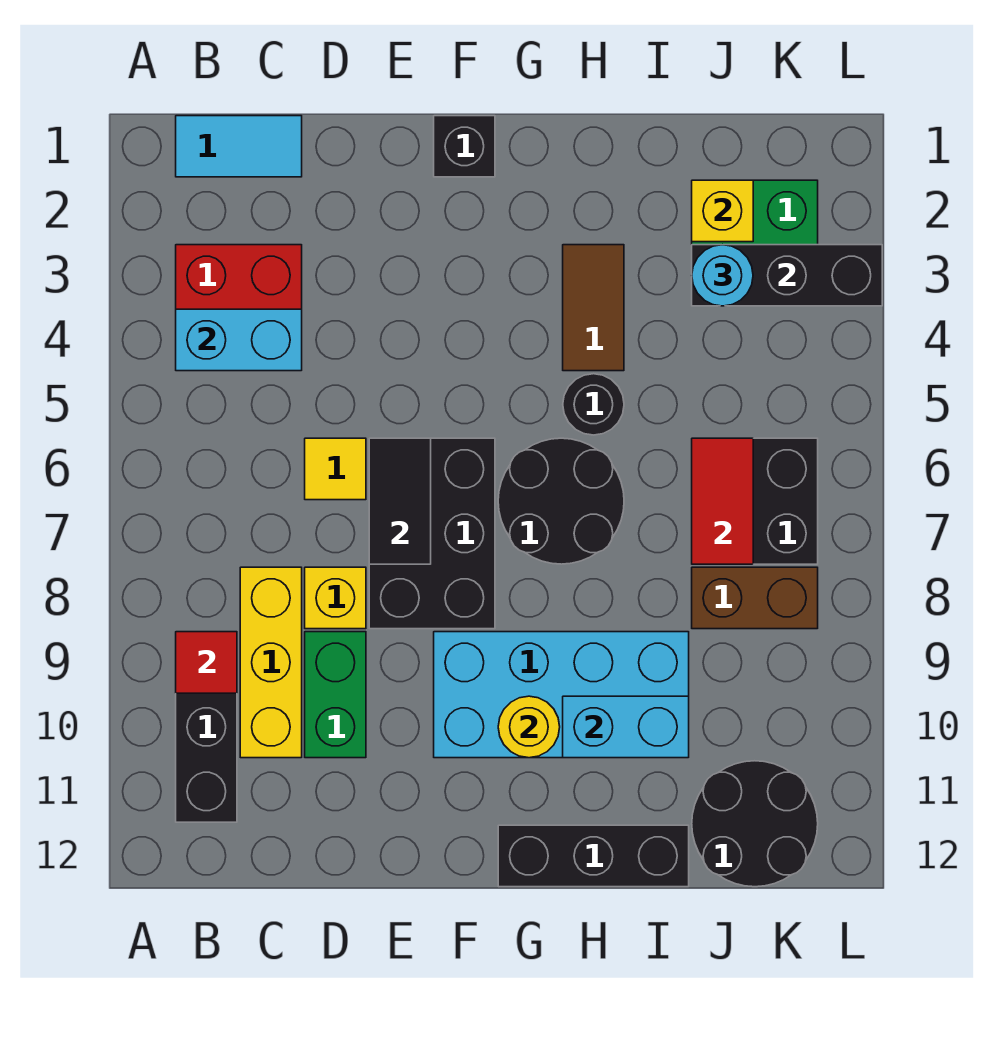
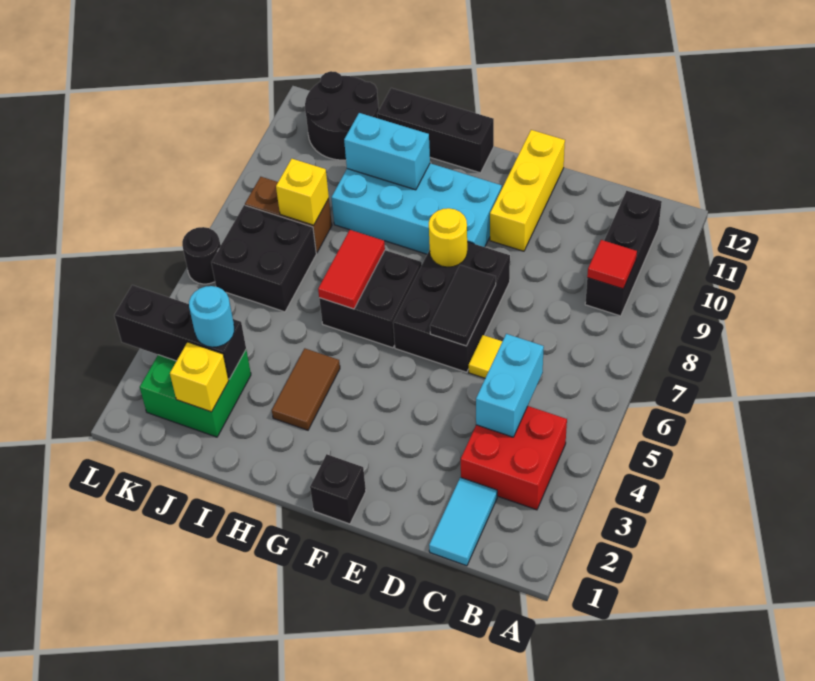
cyan 1x2 tile [176,116,302,177] -> cyan 1x2 tile turned to [429,477,497,566]
cyan 1x2 brick [176,309,302,371] -> cyan 1x2 brick turned to [476,334,544,437]
yellow 1x3 brick [240,567,302,758] -> yellow 1x3 brick moved to [490,130,565,251]
yellow 1x1 brick [305,567,366,629] -> yellow 1x1 brick moved to [276,159,329,225]
green 1x2 brick [305,632,366,758] -> none
black 2x2 round brick [498,438,624,564] -> black 2x2 brick [319,250,422,348]
yellow 1x1 round brick [498,696,560,758] -> yellow 1x1 round brick moved to [429,208,467,267]
black 1x1 round brick [563,374,624,435] -> black 1x1 round brick moved to [182,227,221,284]
red 1x2 tile [692,438,753,564] -> red 1x2 tile moved to [318,230,385,309]

